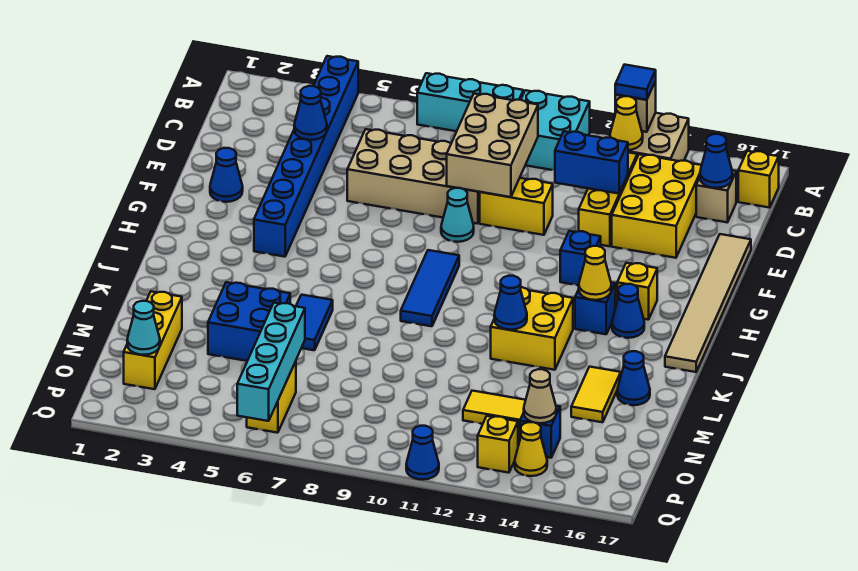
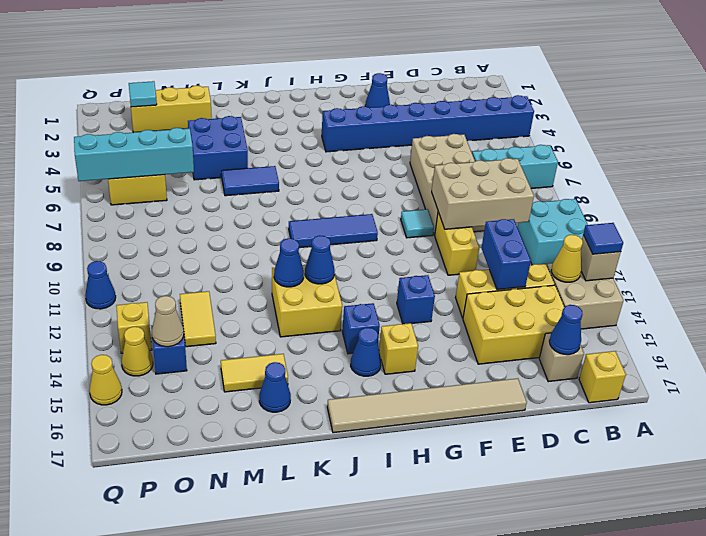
cyan 1x3 brick [417,73,523,131] -> cyan 1x3 brick turned to [472,145,558,189]
blue 1x1 cone [294,86,327,140] -> blue 1x1 cone moved to [305,235,335,284]
cyan 1x1 cone [441,188,474,242] -> cyan 1x1 tile [401,209,434,238]
yellow 1x1 cone [579,246,611,300] -> yellow 1x1 cone moved to [89,355,122,405]
cyan 1x1 cone [127,301,160,355] -> cyan 1x1 tile [129,81,157,107]

